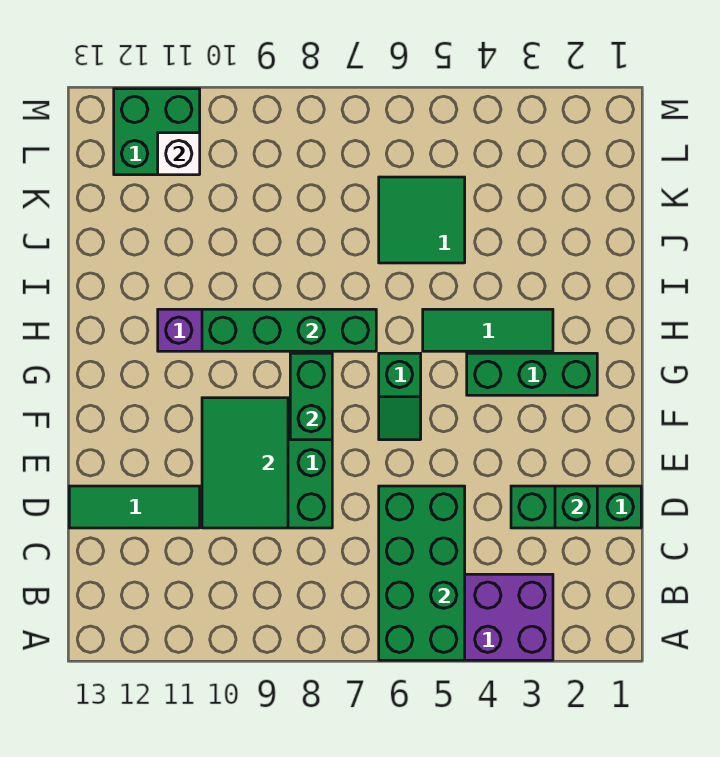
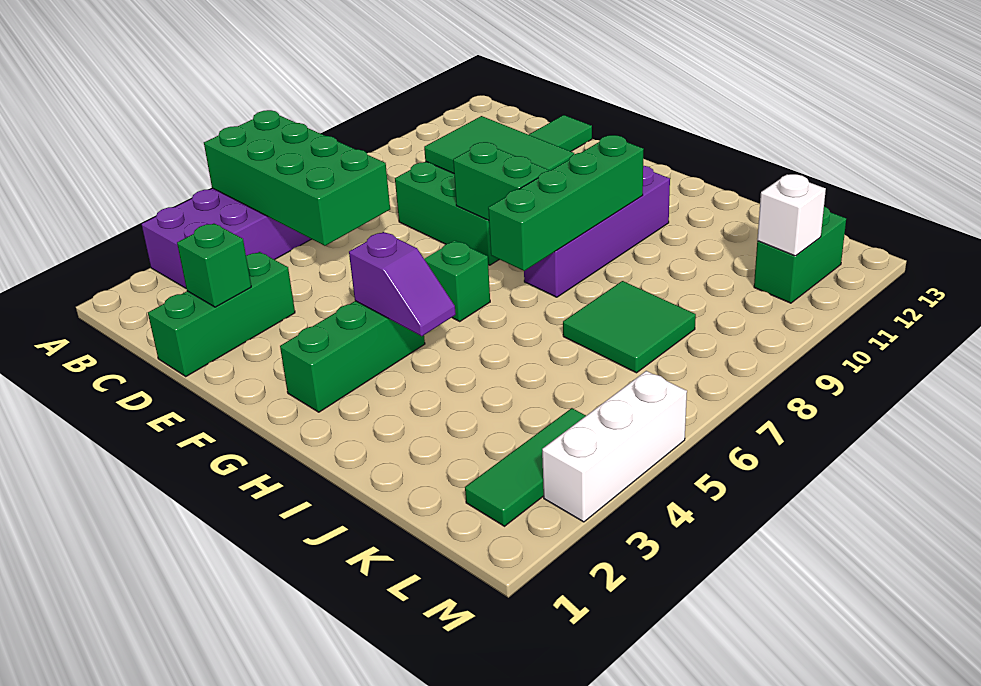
none -> purple 1x2 slope [349,232,456,336]
green 1x3 tile [423,309,553,351] -> green 1x3 tile moved to [465,408,586,526]
green 2x2 tile [379,177,465,263] -> green 2x2 tile moved to [563,281,696,373]
green 2x2 brick [114,89,200,175] -> green 1x2 brick [754,206,846,303]
none -> white 1x3 brick [542,371,687,522]

